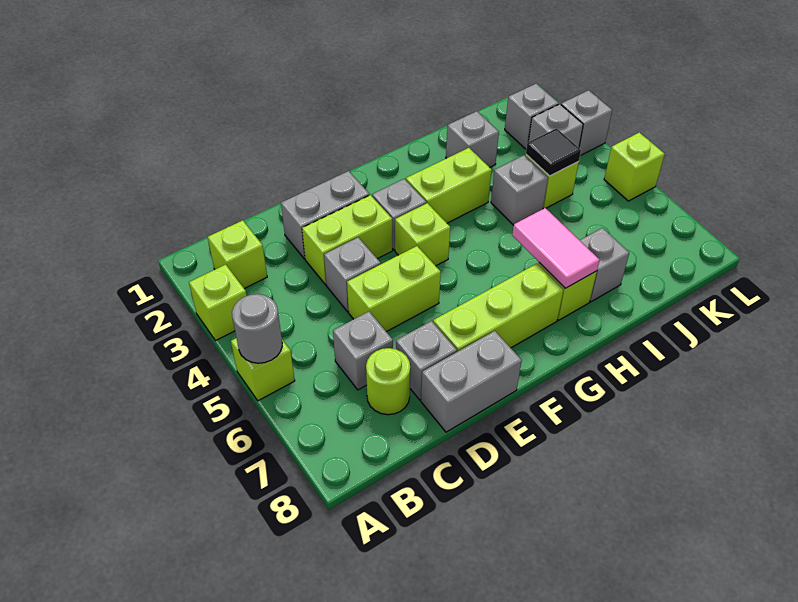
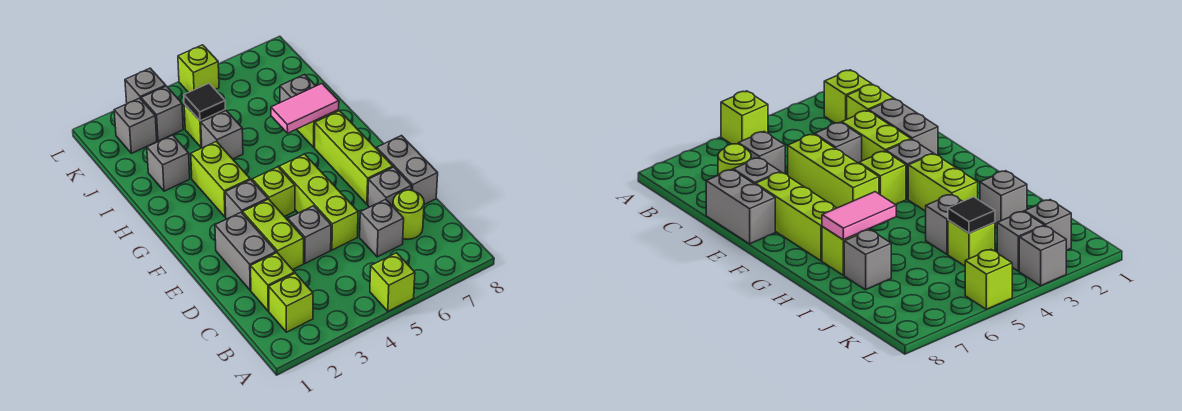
lime 1x1 brick [189,265,247,341] -> lime 1x1 brick moved to [251,253,295,311]
grey 1x1 round brick [232,294,282,363] -> none
lime 1x2 brick [347,246,441,332] -> lime 1x3 brick [279,154,358,250]

